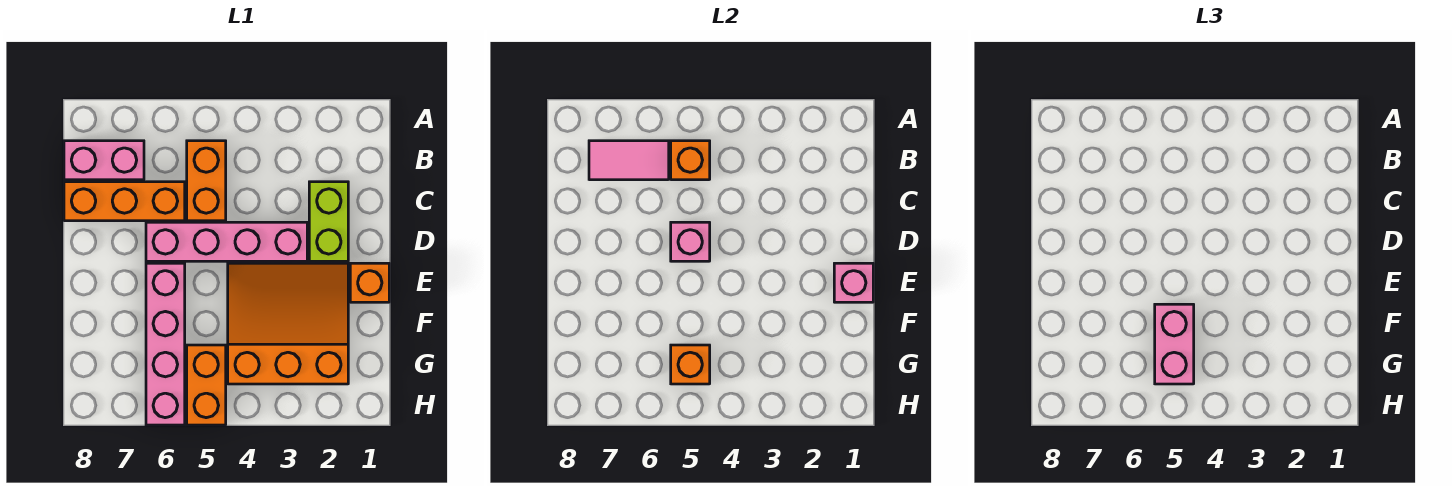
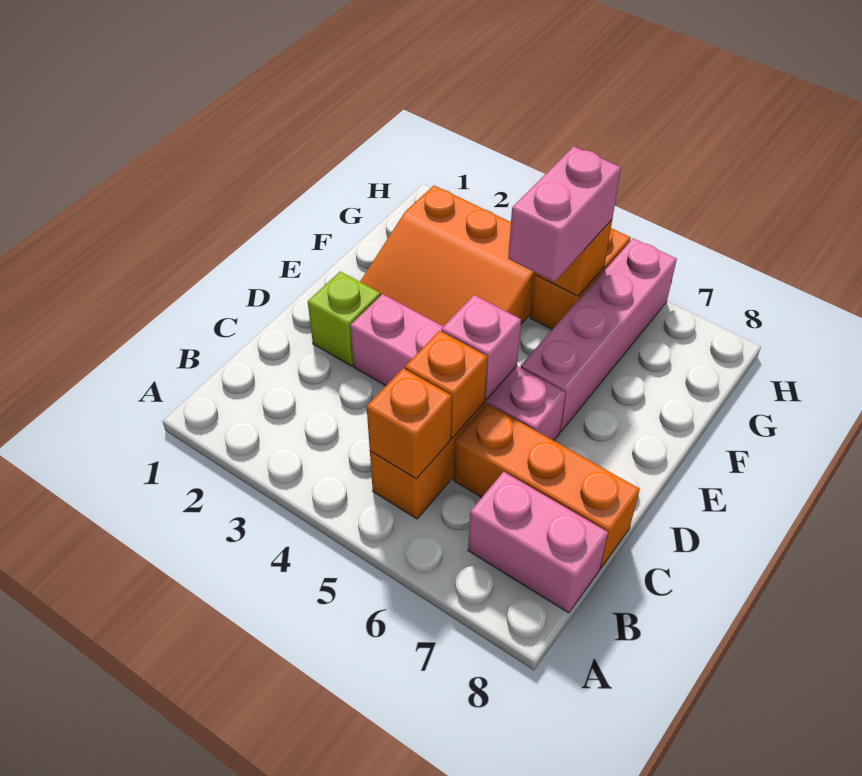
pink 1x2 tile [589,141,669,180] -> none
lime 1x2 brick [309,182,348,261] -> lime 1x1 brick [308,271,381,366]
orange 1x1 brick [350,263,389,302] -> orange 1x1 brick moved to [405,331,487,438]
pink 1x1 brick [834,263,873,302] -> none

